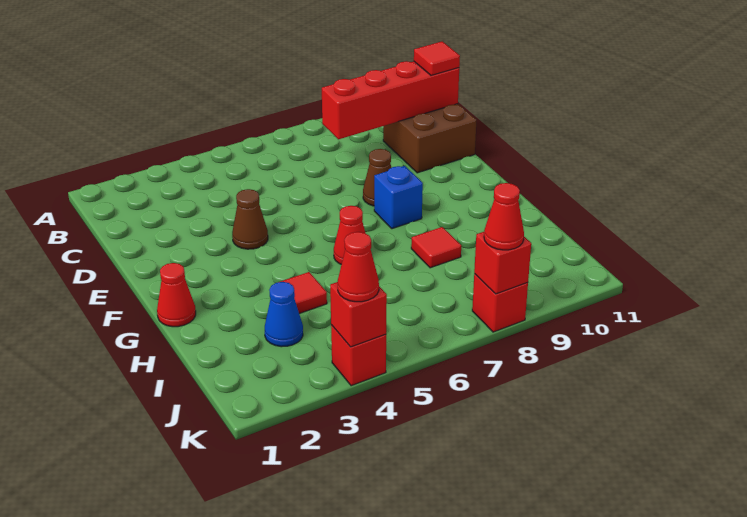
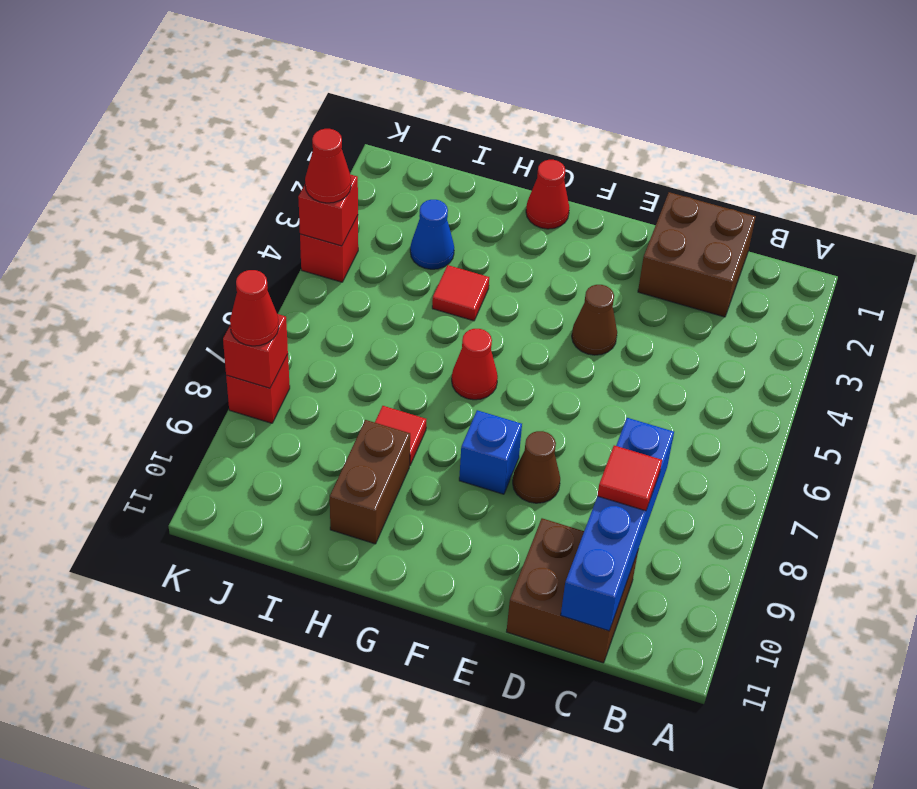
none -> brown 2x2 brick [638,192,756,317]
red 1x4 brick [322,61,459,139] -> blue 1x4 brick [561,418,674,631]
red 1x1 tile [414,41,460,76] -> red 1x1 tile moved to [597,445,662,511]
none -> brown 1x2 brick [329,420,410,544]

